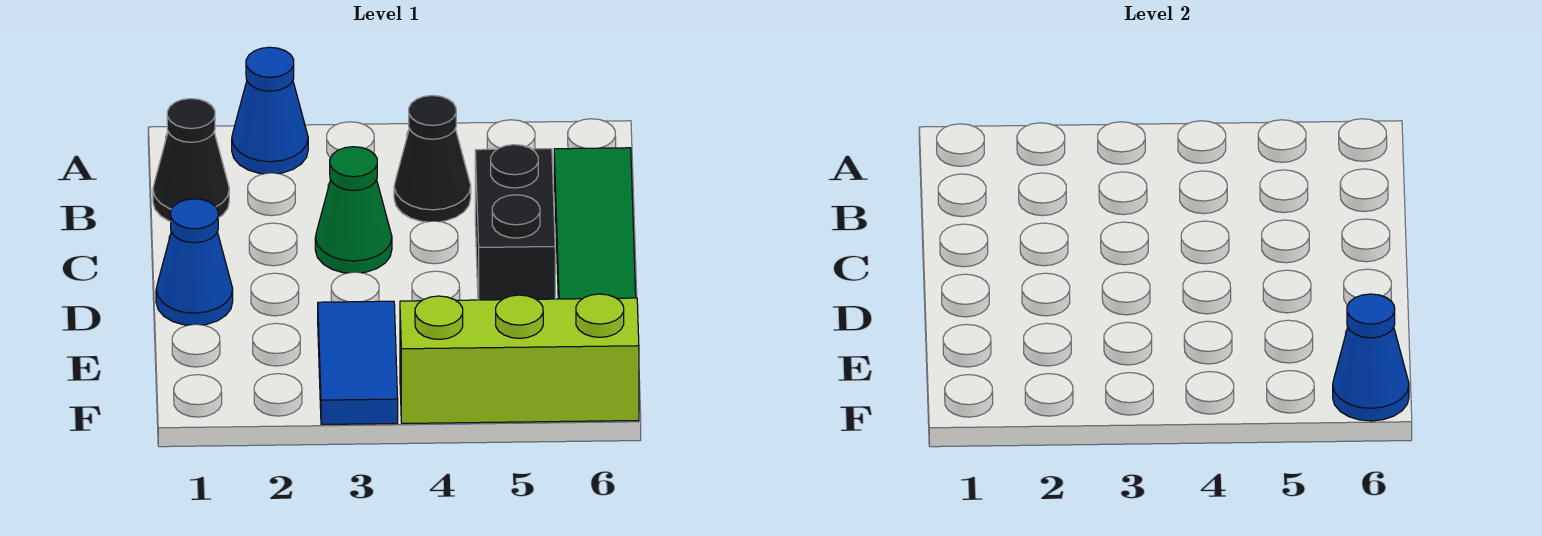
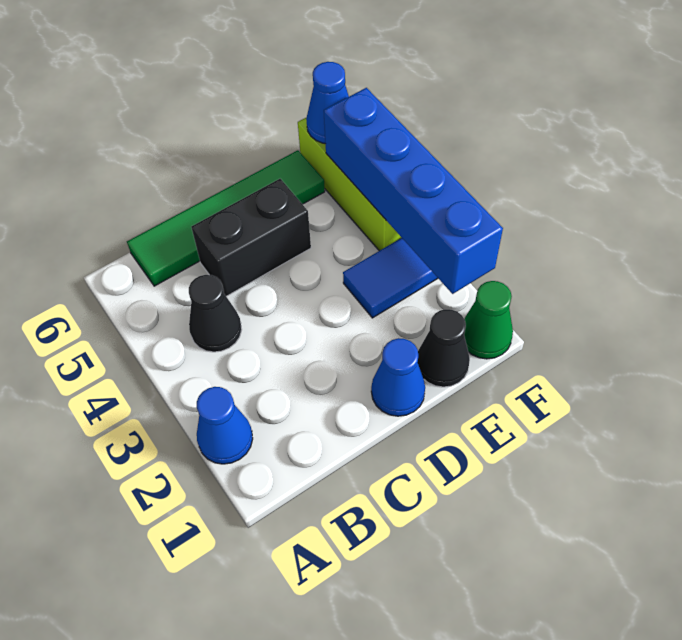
black 1x1 cone [153,99,229,222] -> black 1x1 cone moved to [418,309,470,387]
green 1x1 cone [315,147,392,273] -> green 1x1 cone moved to [464,281,513,359]
none -> blue 1x4 brick [324,88,503,294]

